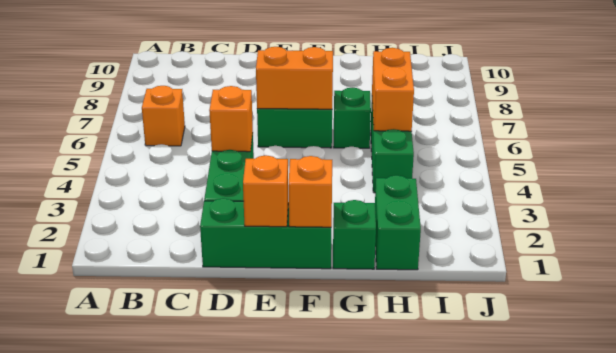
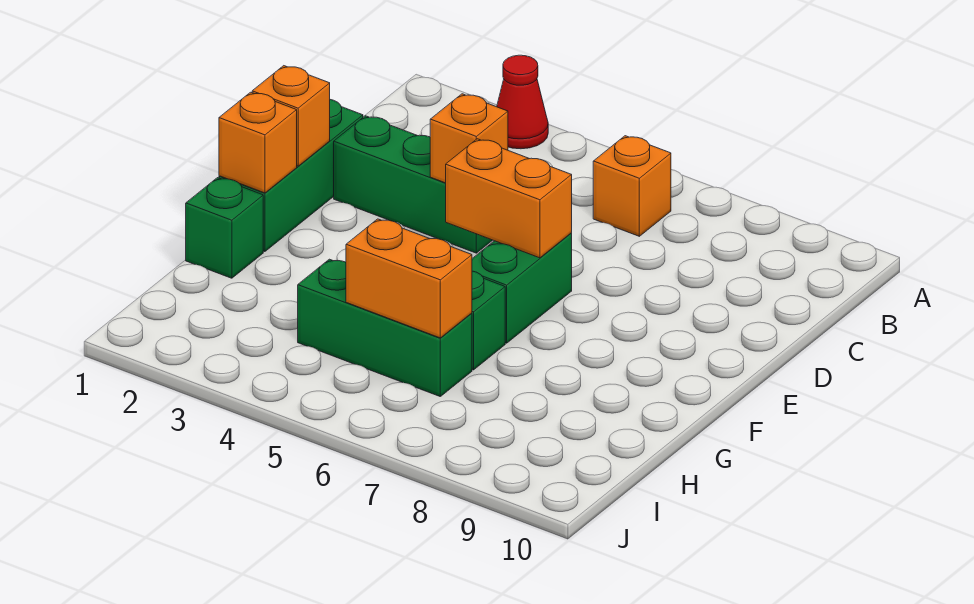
none -> red 1x1 cone [497,55,548,149]
orange 1x2 brick [256,47,333,109] -> orange 1x2 brick turned to [446,139,572,258]
green 1x2 brick [375,175,421,270] -> none

